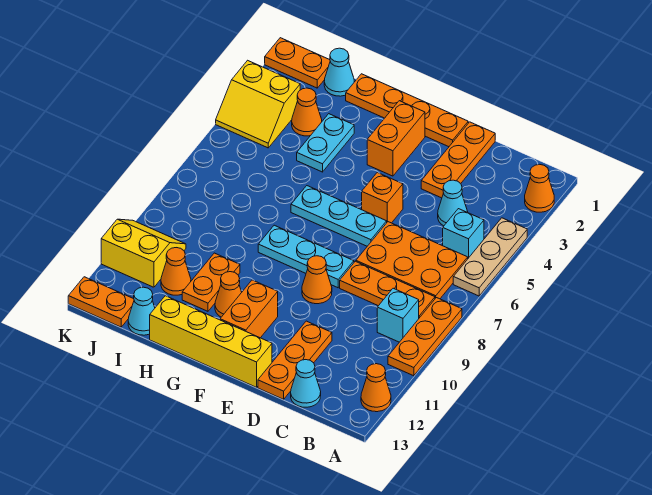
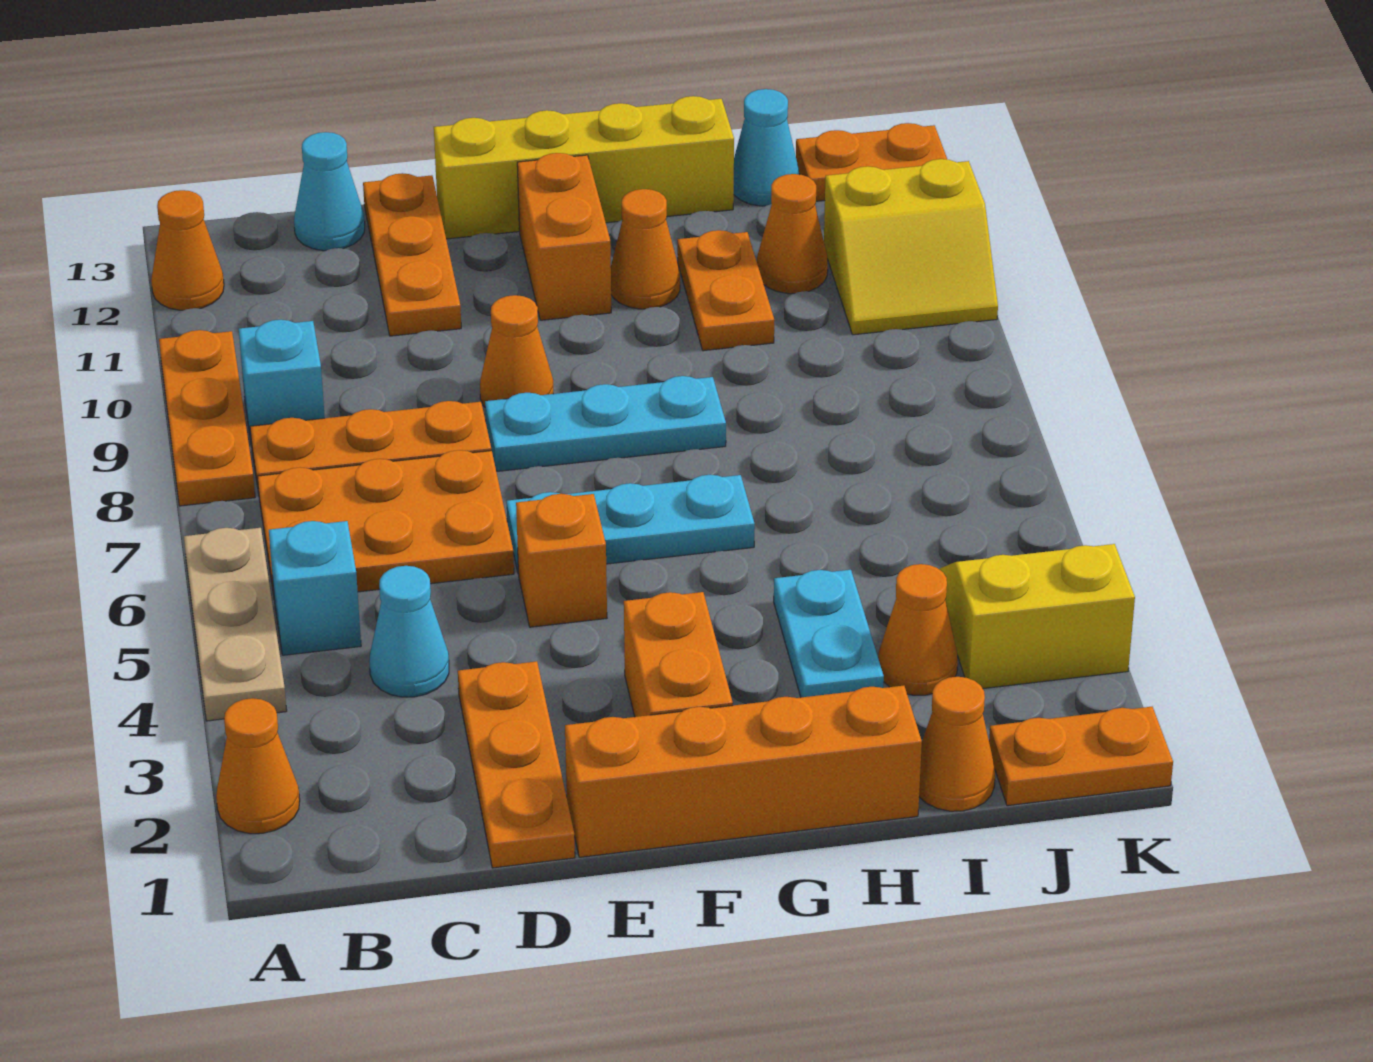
orange 1x4 plate [346,74,468,147] -> orange 1x4 brick [565,686,922,857]
cyan 1x1 cone [324,48,354,96] -> orange 1x1 cone [919,677,995,811]

